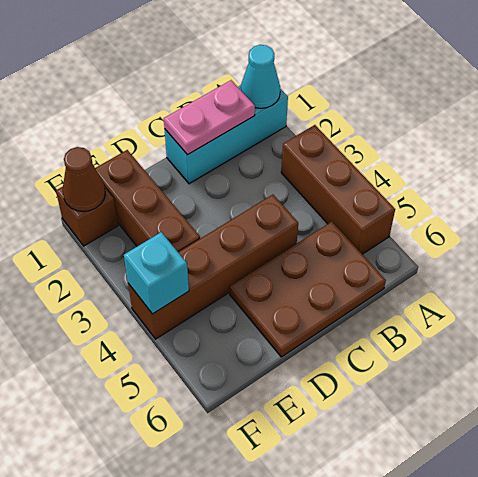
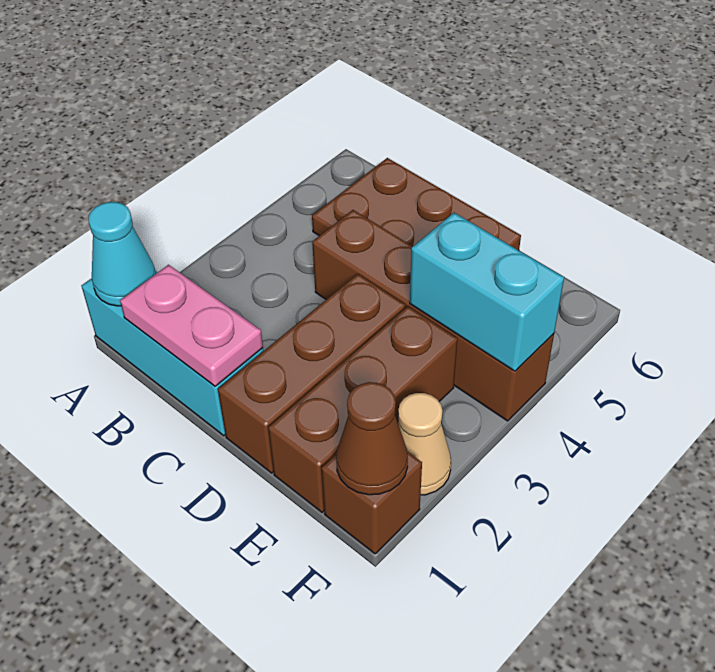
brown 1x3 brick [281,125,395,254] -> brown 1x3 brick moved to [218,274,405,473]
none -> tan 1x1 cone [398,393,451,495]
cyan 1x1 brick [124,232,189,314] -> cyan 1x2 brick [410,213,564,371]

